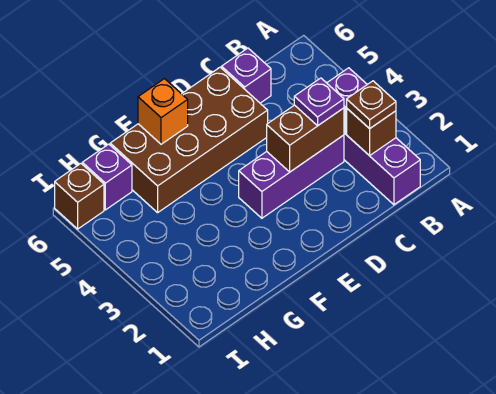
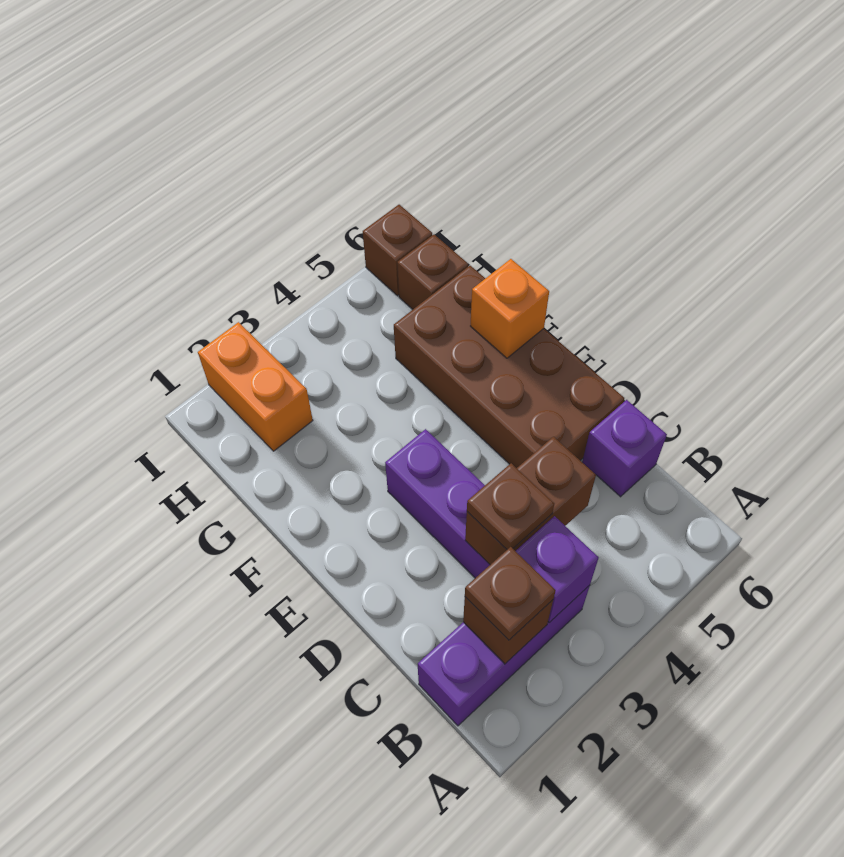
brown 1x2 brick [267,105,344,172] -> brown 1x2 brick turned to [465,437,596,565]
purple 1x1 plate [294,78,344,126] -> brown 1x1 plate [467,463,554,549]
none -> orange 1x2 brick [198,322,313,451]
purple 1x1 brick [82,144,132,210] -> brown 1x1 brick [397,235,468,310]

